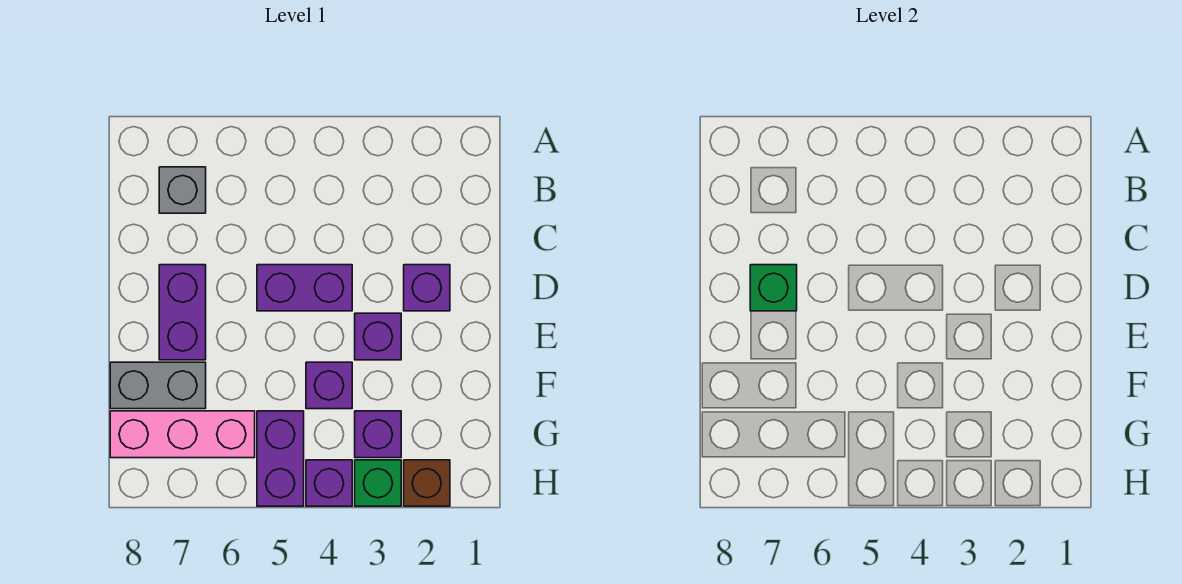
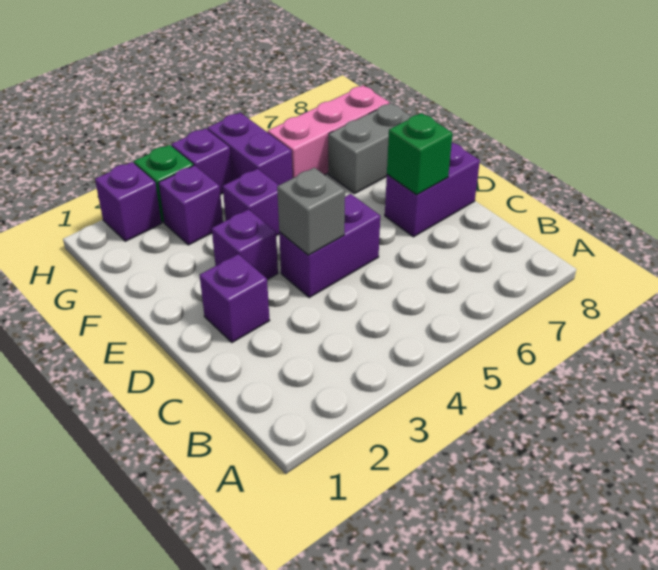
grey 1x1 brick [159,167,206,213] -> grey 1x1 brick moved to [277,168,345,255]
purple 1x2 brick [159,265,206,360] -> purple 1x2 brick turned to [385,142,480,237]
brown 1x1 brick [404,460,450,506] -> purple 1x1 brick [95,162,161,241]

